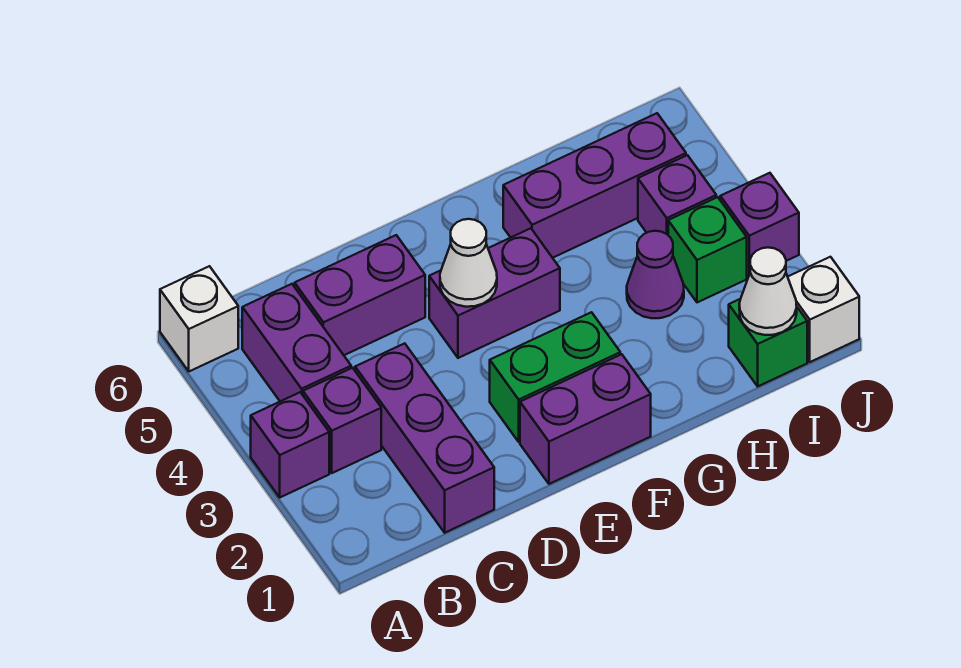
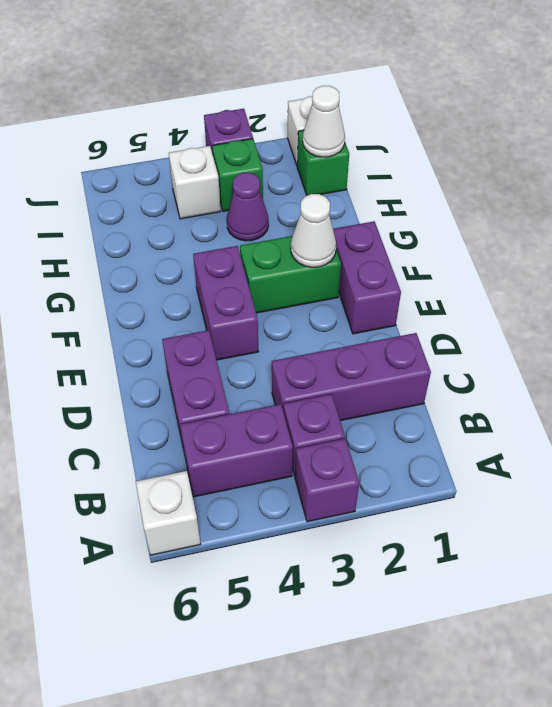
green 1x2 brick [490,312,620,442] -> green 1x2 brick turned to [240,236,341,313]
white 1x1 cone [440,219,497,307] -> white 1x1 cone moved to [291,194,336,267]
purple 1x3 brick [503,113,686,258] -> none
purple 1x1 brick [638,155,716,235] -> white 1x1 brick [169,146,221,219]

